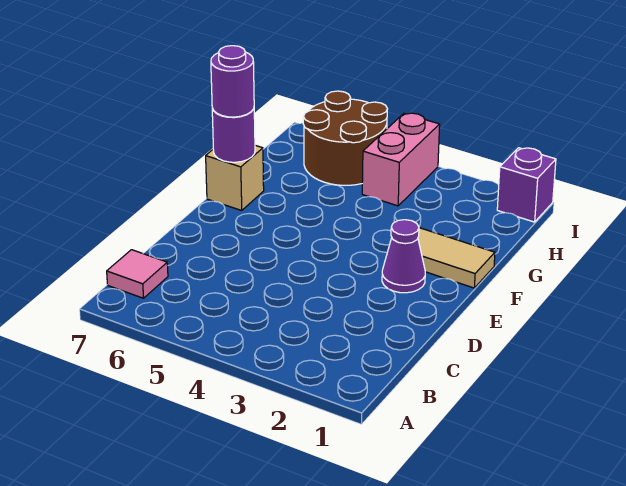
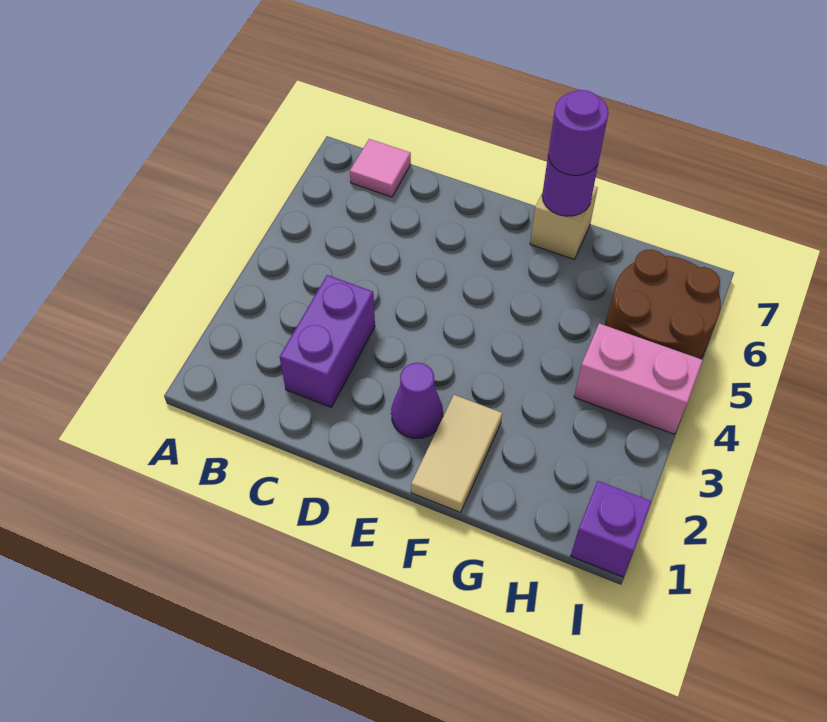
none -> purple 1x2 brick [280,275,375,407]

